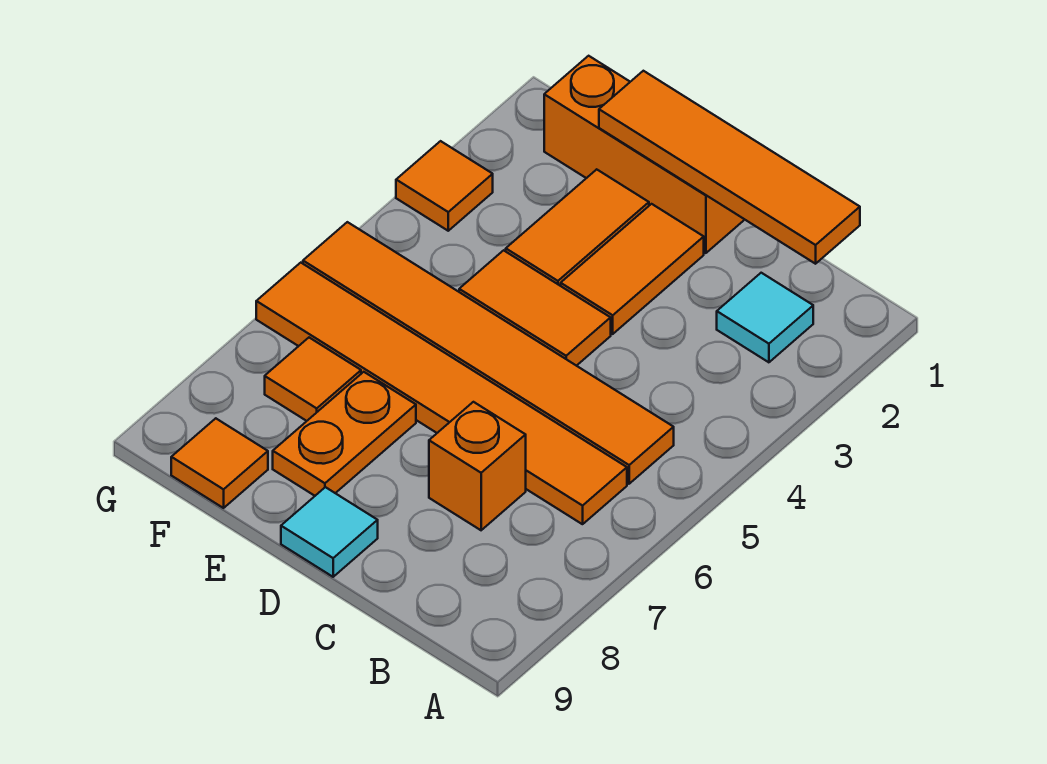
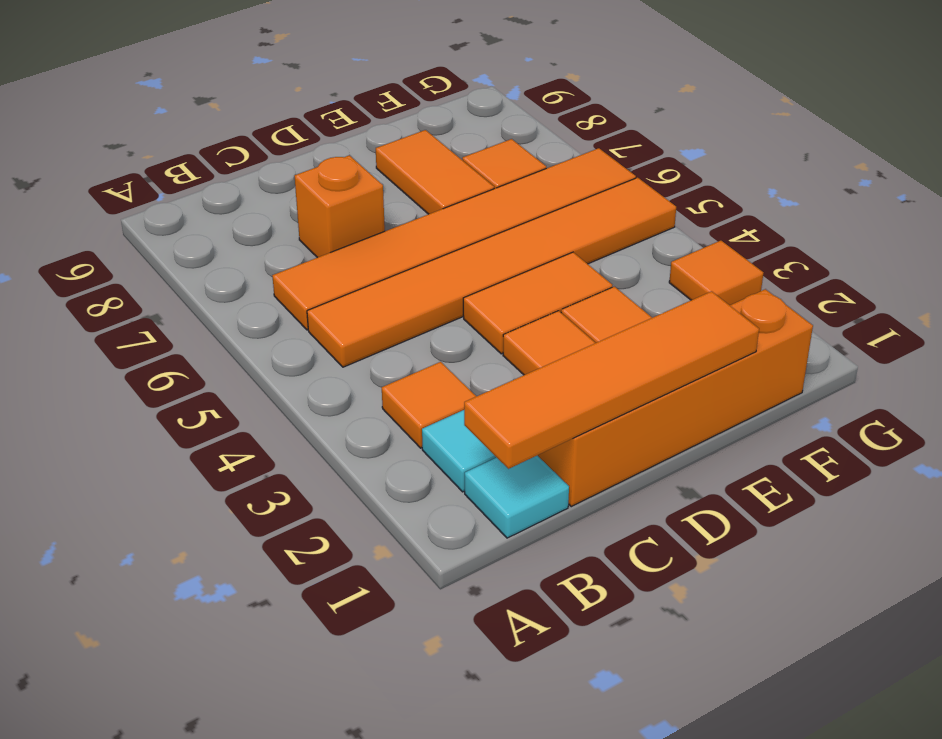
orange 1x3 brick [544,56,745,253] -> orange 1x4 brick [537,289,813,507]
cyan 1x1 tile [281,487,378,577] -> cyan 1x1 tile moved to [465,456,569,538]
orange 1x2 plate [273,372,416,496] -> orange 1x2 tile [376,130,494,214]
orange 1x1 tile [171,418,268,508] -> orange 1x1 tile moved to [382,362,476,448]

